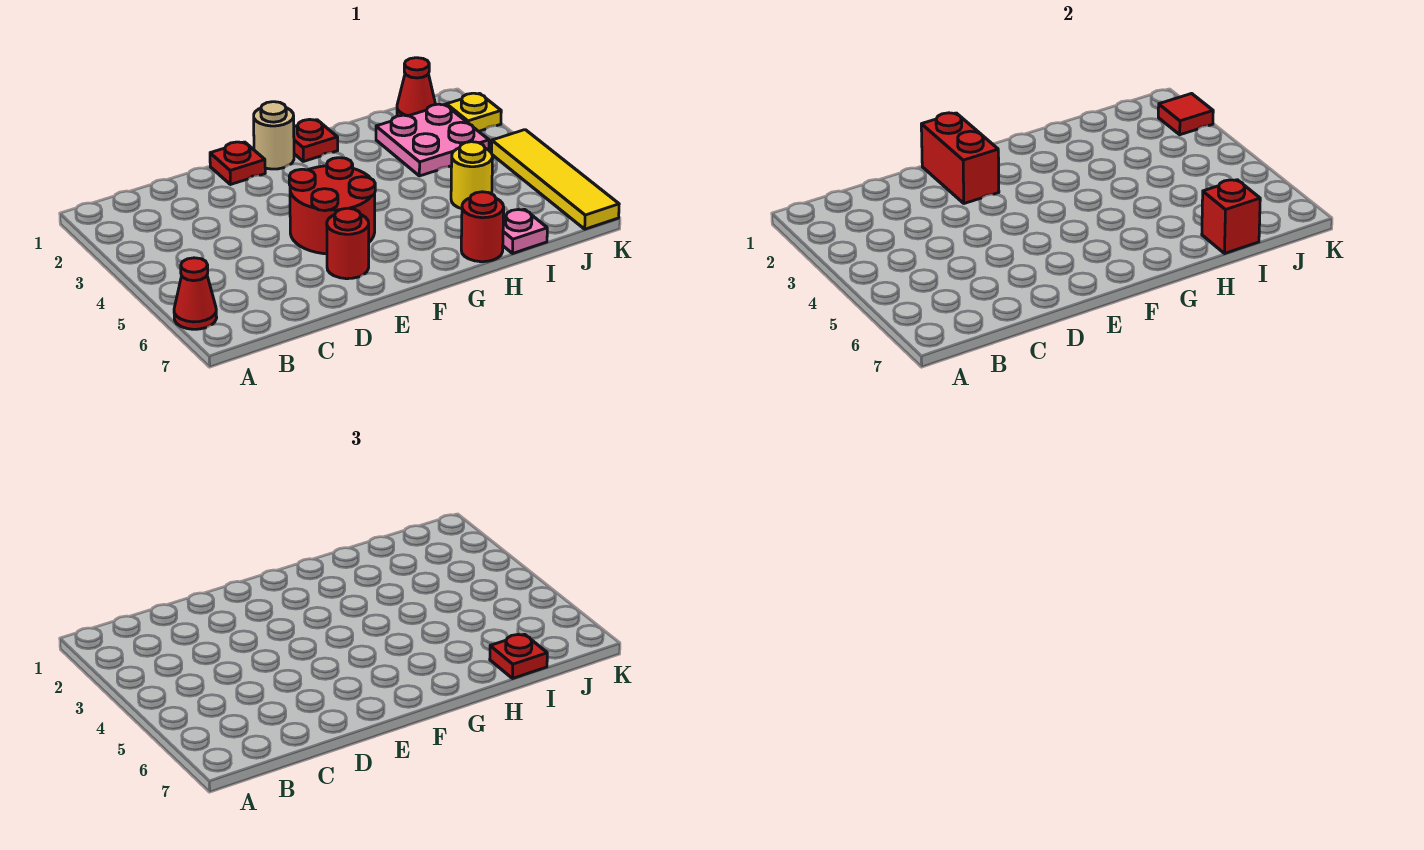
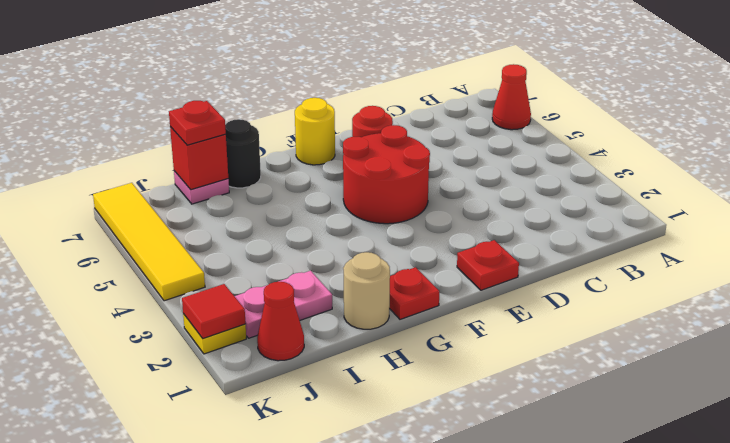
red 1x2 brick [921,113,999,204] -> none
tan 1x1 round brick [254,102,294,169] -> tan 1x1 round brick moved to [343,252,390,329]
red 1x1 round brick [461,192,504,262] -> black 1x1 round brick [225,119,261,188]
pink 2x2 plate [376,104,489,176] -> pink 1x2 plate [235,271,332,338]
yellow 1x1 round brick [451,142,493,209] -> yellow 1x1 round brick moved to [295,98,335,165]

